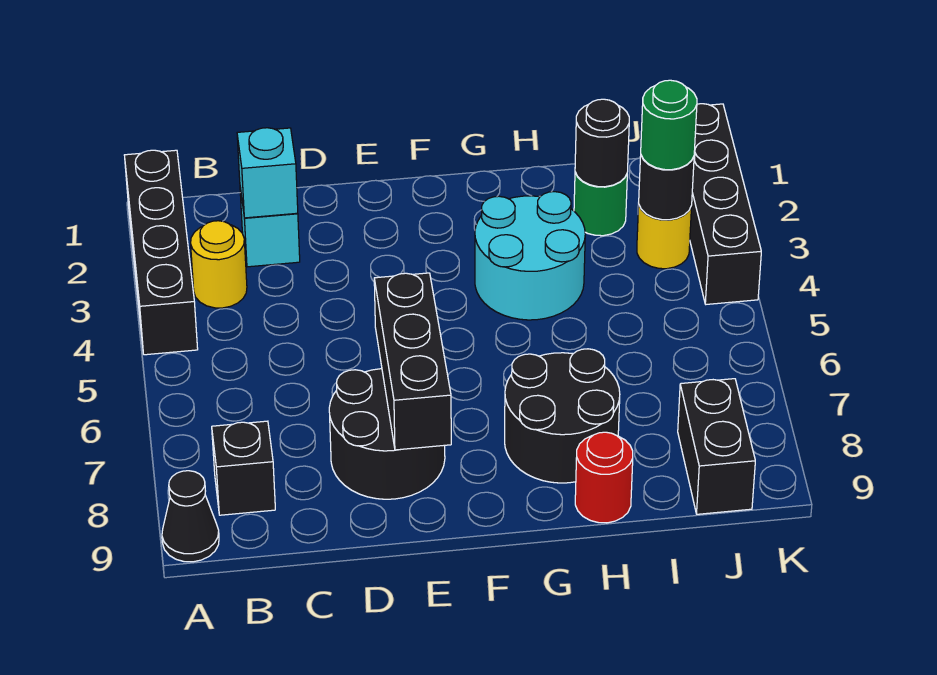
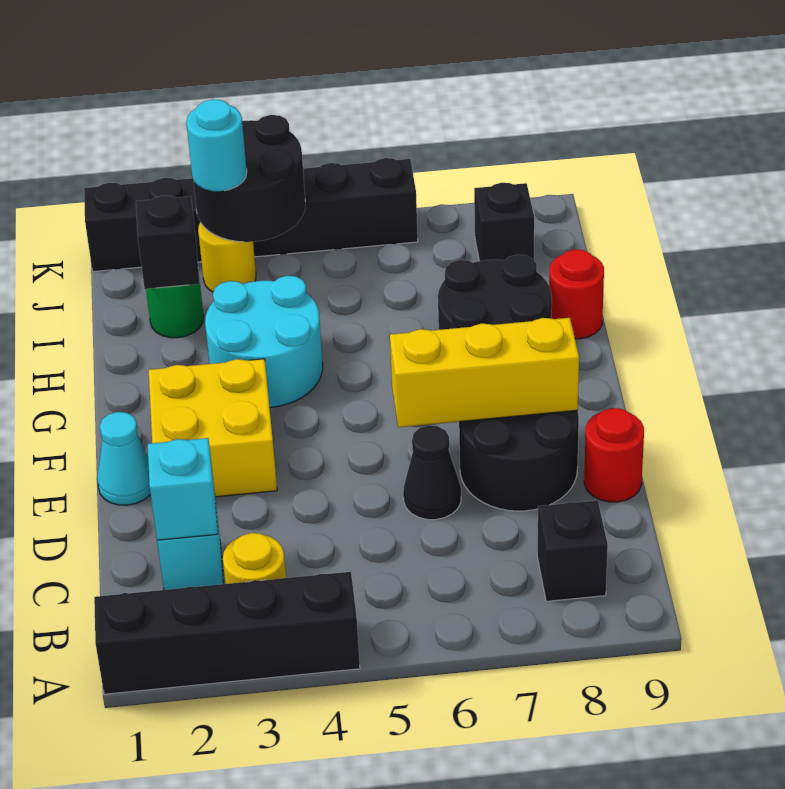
black 1x1 cone [162,471,219,562] -> black 1x1 cone moved to [403,425,461,520]
none -> red 1x1 round brick [584,408,644,502]
none -> cyan 1x1 cone [97,412,151,505]
none -> yellow 2x2 brick [149,359,277,497]
black 1x3 brick [374,273,451,450] -> yellow 1x3 brick [390,318,579,427]
black 1x1 round brick [575,99,629,187] -> black 1x1 brick [136,196,199,289]
black 1x1 round brick [639,156,694,220] -> black 2x2 round brick [193,115,305,242]
green 1x1 round brick [641,80,697,170] -> cyan 1x1 round brick [186,99,247,191]
black 1x2 brick [678,379,755,514] -> black 1x1 brick [474,183,534,261]
black 1x4 brick [690,104,761,304] -> black 1x6 brick [84,158,418,272]

